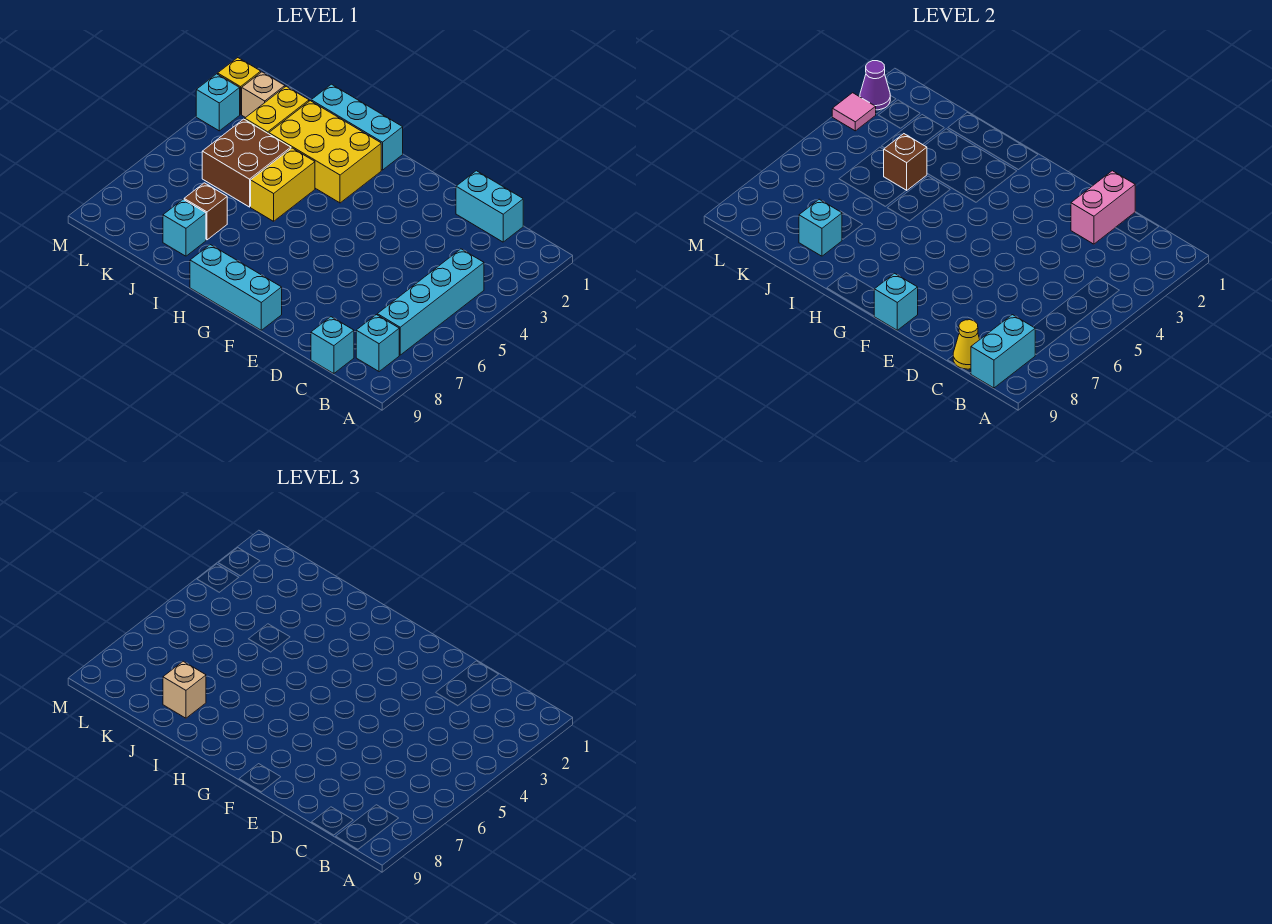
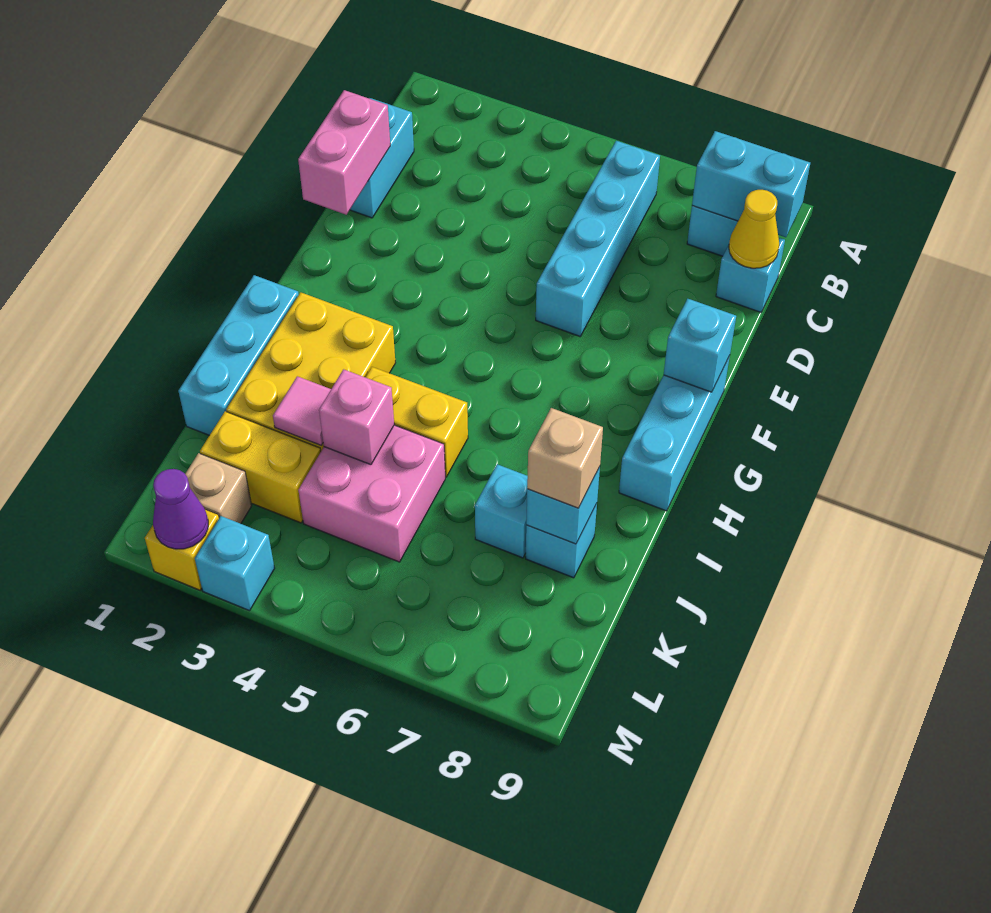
cyan 1x4 brick [377,249,484,355] -> cyan 1x4 brick turned to [536,141,660,336]
pink 1x2 brick [1071,171,1135,244] -> pink 1x2 brick turned to [298,90,390,215]
brown 2x2 brick [202,119,291,207] -> pink 2x2 brick [298,425,445,562]
brown 1x1 brick [884,134,927,191] -> pink 1x1 brick [319,369,394,465]
brown 1x1 brick [184,183,227,240] -> cyan 1x1 brick [475,464,528,558]
pink 1x1 tile [832,93,876,131] -> pink 1x1 tile moved to [273,376,331,445]

